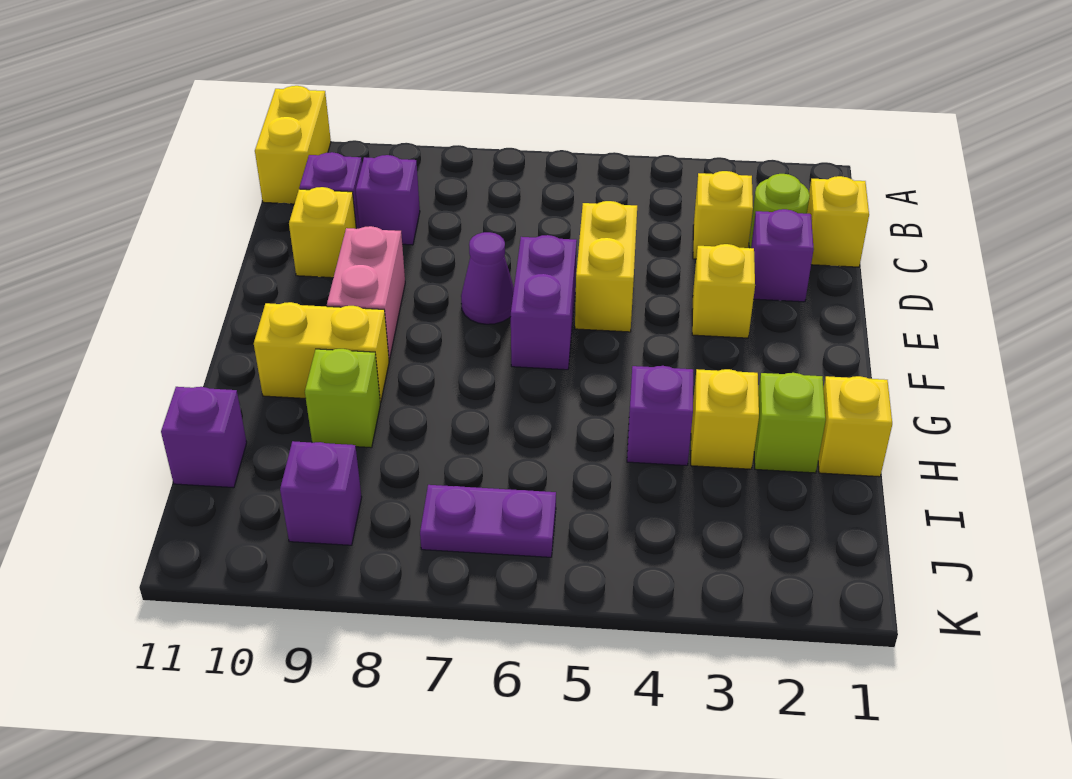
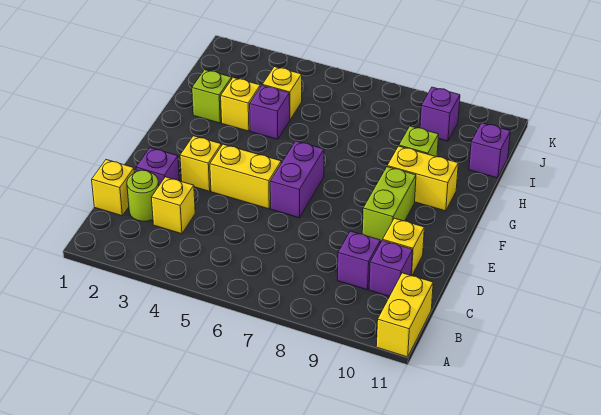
yellow 1x2 brick [575,201,637,332] -> yellow 1x2 brick turned to [210,144,281,209]
purple 1x1 cone [461,232,514,324] -> none
pink 1x2 brick [327,226,405,360] -> lime 1x2 brick [362,167,416,242]
yellow 1x1 brick [818,376,892,477] -> yellow 1x1 brick moved to [262,67,302,120]
purple 1x2 plate [420,485,556,557] -> none

